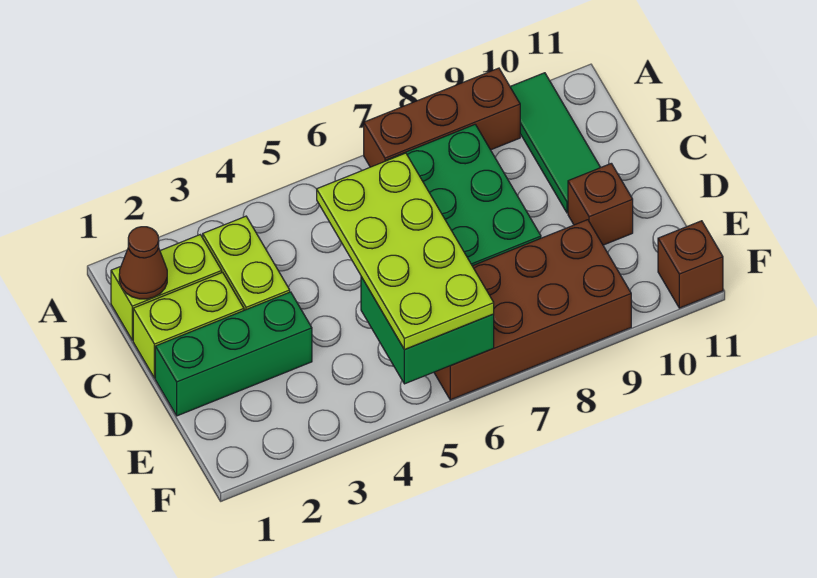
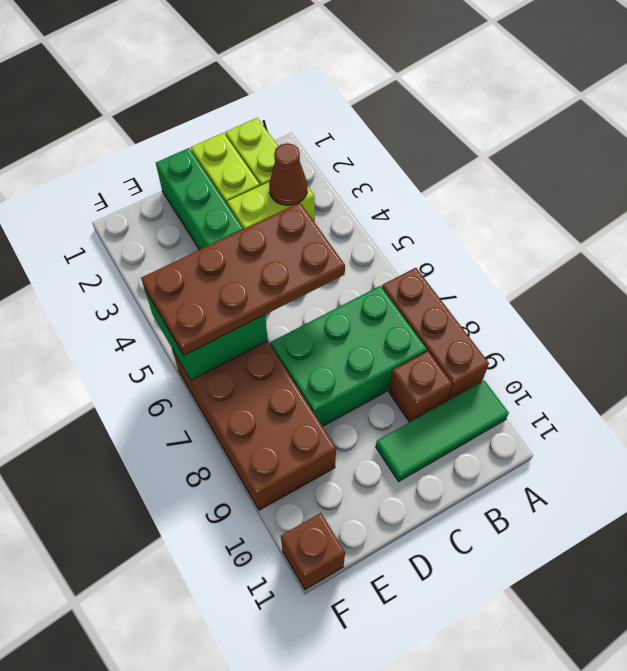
brown 1x1 cone [119,227,167,299] -> brown 1x1 cone moved to [269,143,307,205]
lime 2x4 plate [317,153,494,350] -> brown 2x4 plate [141,202,345,355]
brown 1x1 brick [568,163,633,245] -> brown 1x1 brick moved to [389,351,452,422]

